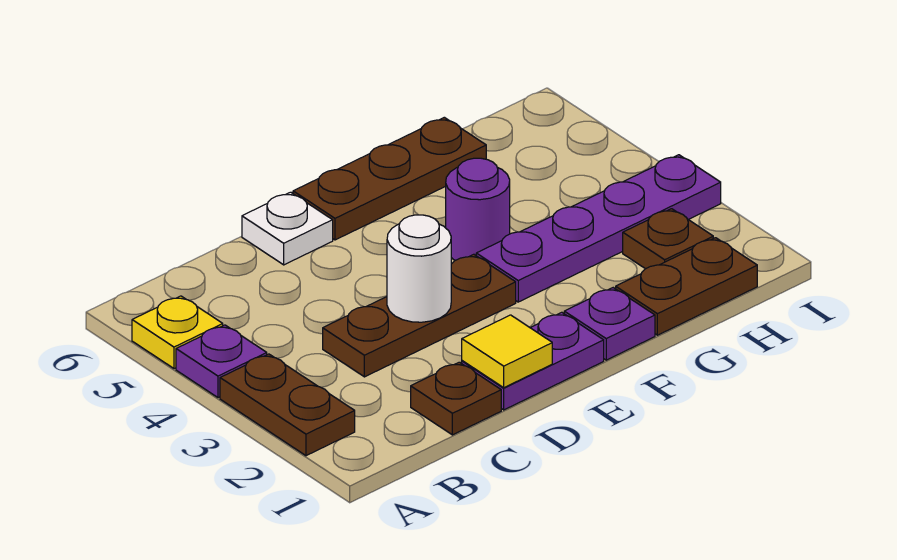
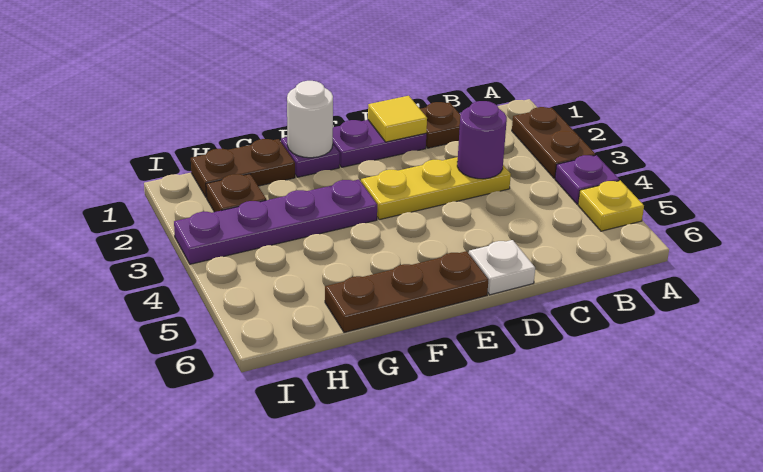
brown 1x3 plate [323,254,516,377] -> yellow 1x3 plate [361,157,511,220]
white 1x1 round brick [387,215,451,322] -> white 1x1 round brick moved to [287,81,333,158]
purple 1x1 round brick [446,158,510,260] -> purple 1x1 round brick moved to [457,101,507,179]

